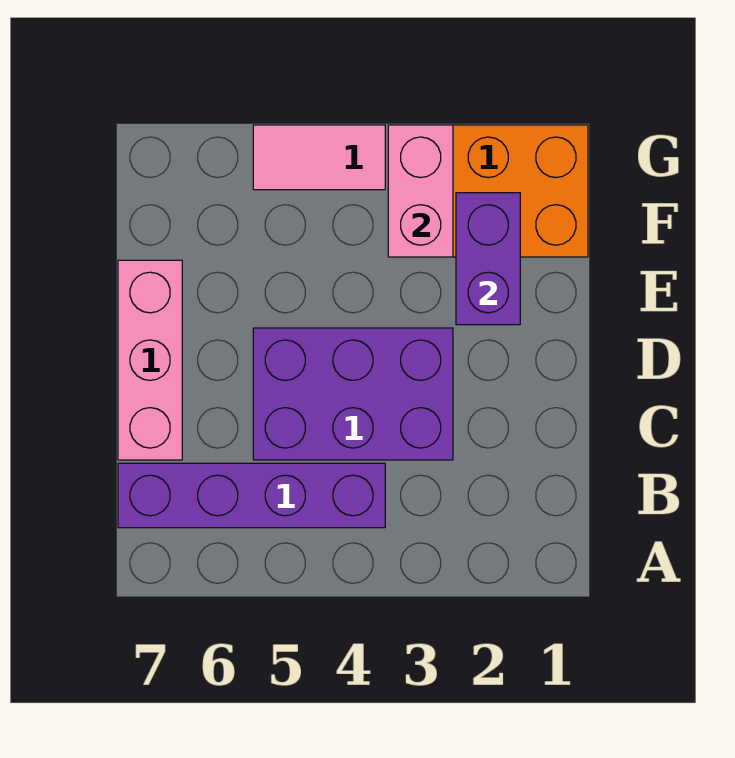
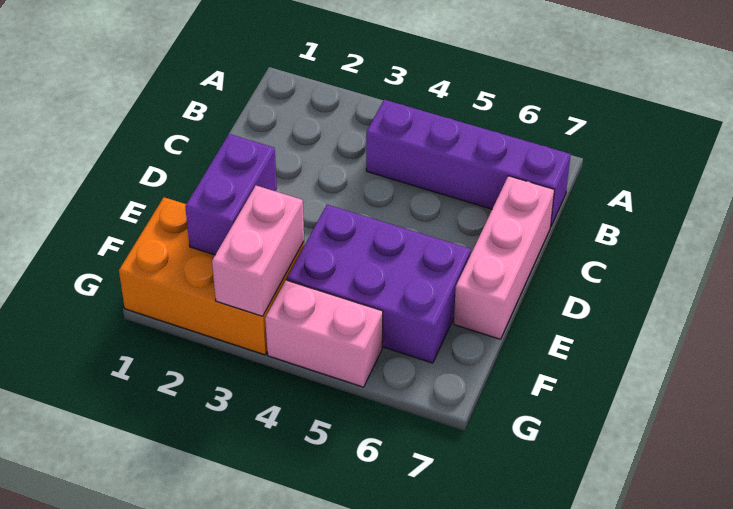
purple 2x3 brick [253,328,453,460] -> purple 2x3 brick moved to [287,205,471,363]
pink 1x2 tile [253,125,385,190] -> pink 1x2 brick [265,280,383,387]

